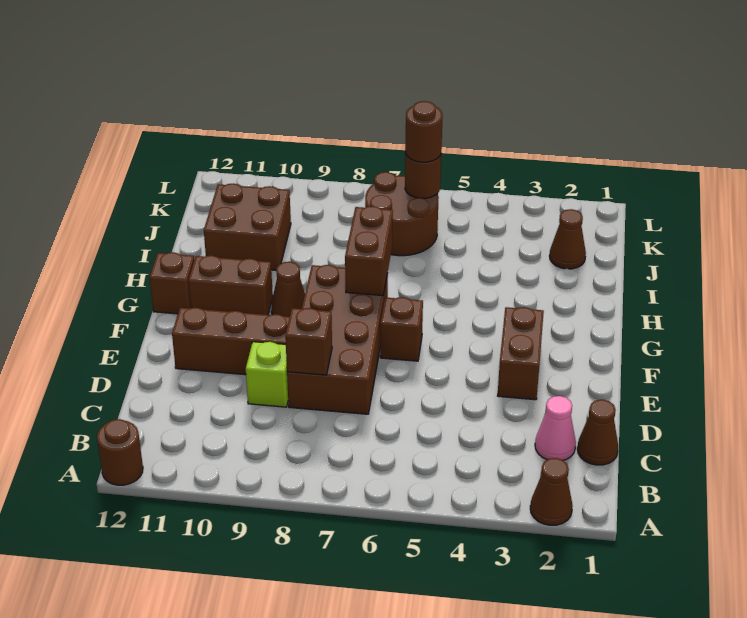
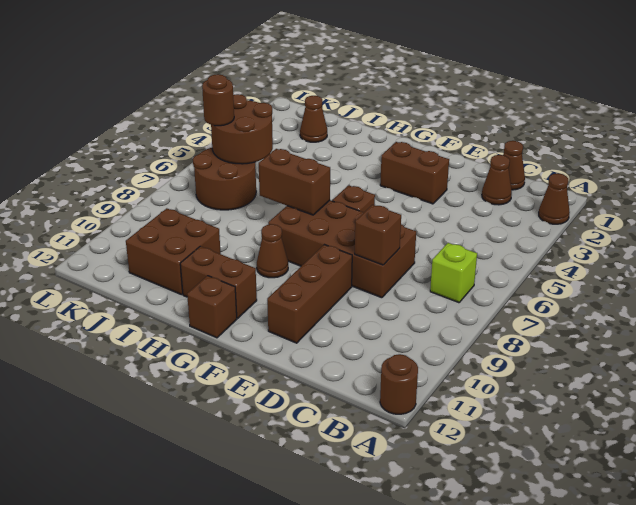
pink 1x1 cone [535,396,576,460] -> brown 1x1 cone [482,155,512,205]
lime 1x1 brick [246,342,288,407] -> lime 1x1 brick moved to [430,243,477,303]
brown 1x2 brick [188,255,273,315] -> brown 1x2 brick turned to [180,246,257,318]
brown 1x1 round brick [405,152,441,198] -> brown 2x2 round brick [211,94,273,164]

